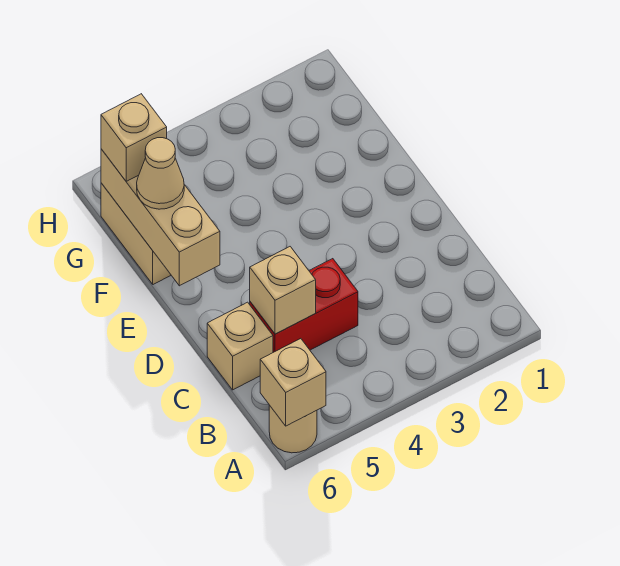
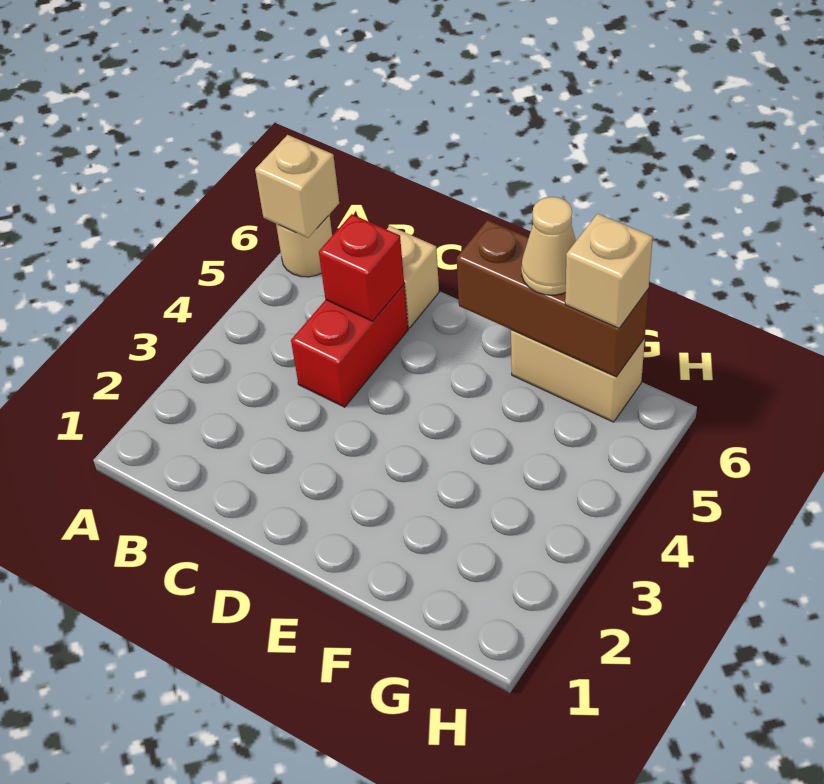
tan 1x1 brick [250,247,316,334] -> red 1x1 brick [319,214,404,321]
tan 1x3 brick [101,149,220,286] -> brown 1x3 brick [457,220,649,377]

